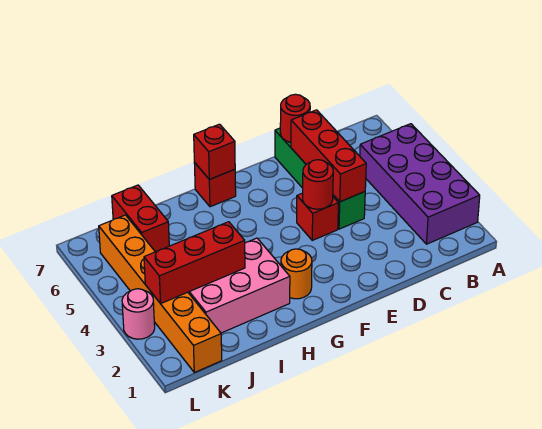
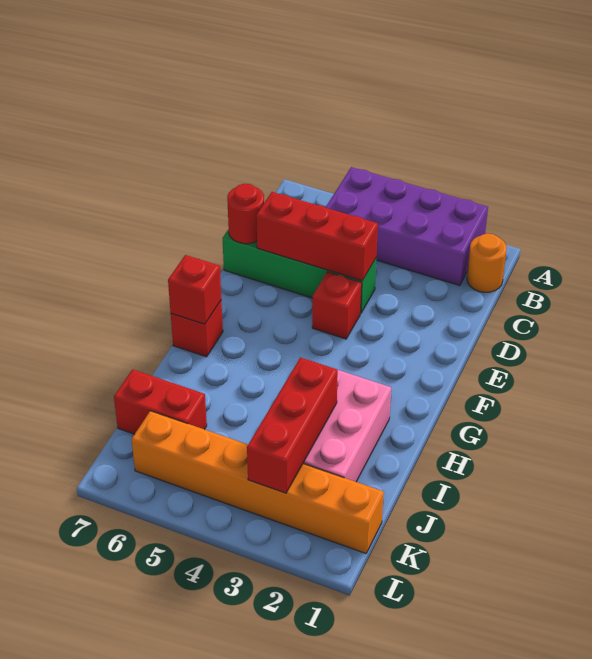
red 1x1 round brick [303,160,333,209] -> none
orange 1x1 round brick [281,249,312,299] -> orange 1x1 round brick moved to [467,234,507,292]
pink 1x1 round brick [122,289,155,339] -> none

